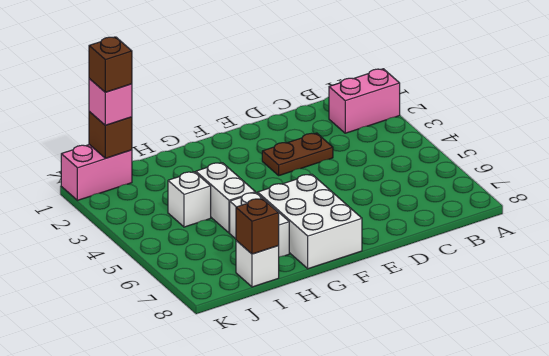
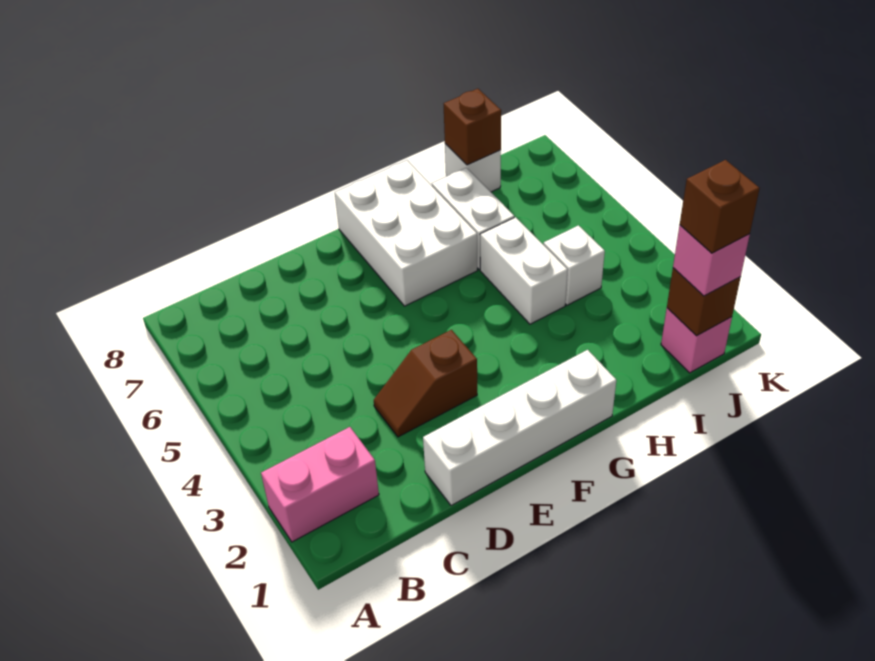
none -> white 1x4 brick [423,350,616,506]
brown 1x2 plate [262,133,333,175] -> brown 1x2 slope [374,330,477,437]
pink 1x2 brick [61,144,132,200] -> pink 1x1 brick [661,308,732,373]

